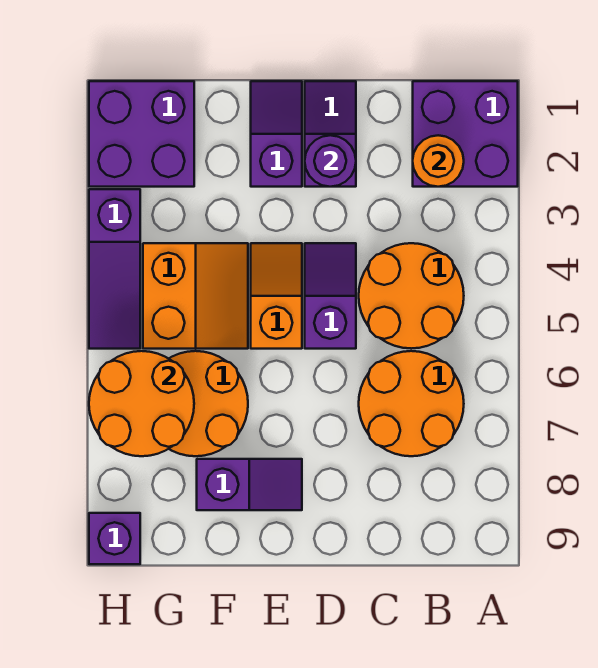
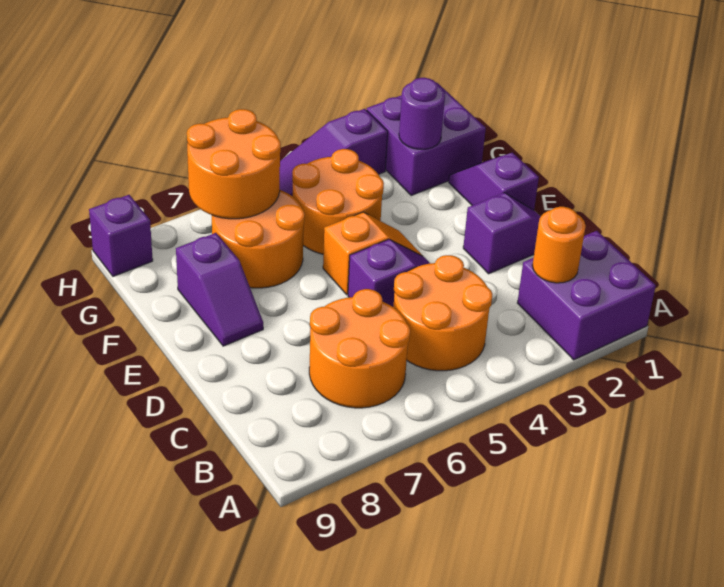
purple 1x1 round brick [305,135,356,187] -> purple 1x1 round brick moved to [399,78,445,149]
purple 1x2 slope [251,81,302,187] -> purple 1x2 slope turned to [449,153,539,210]
orange 2x2 slope [143,243,248,349] -> orange 2x2 round brick [292,149,384,254]

